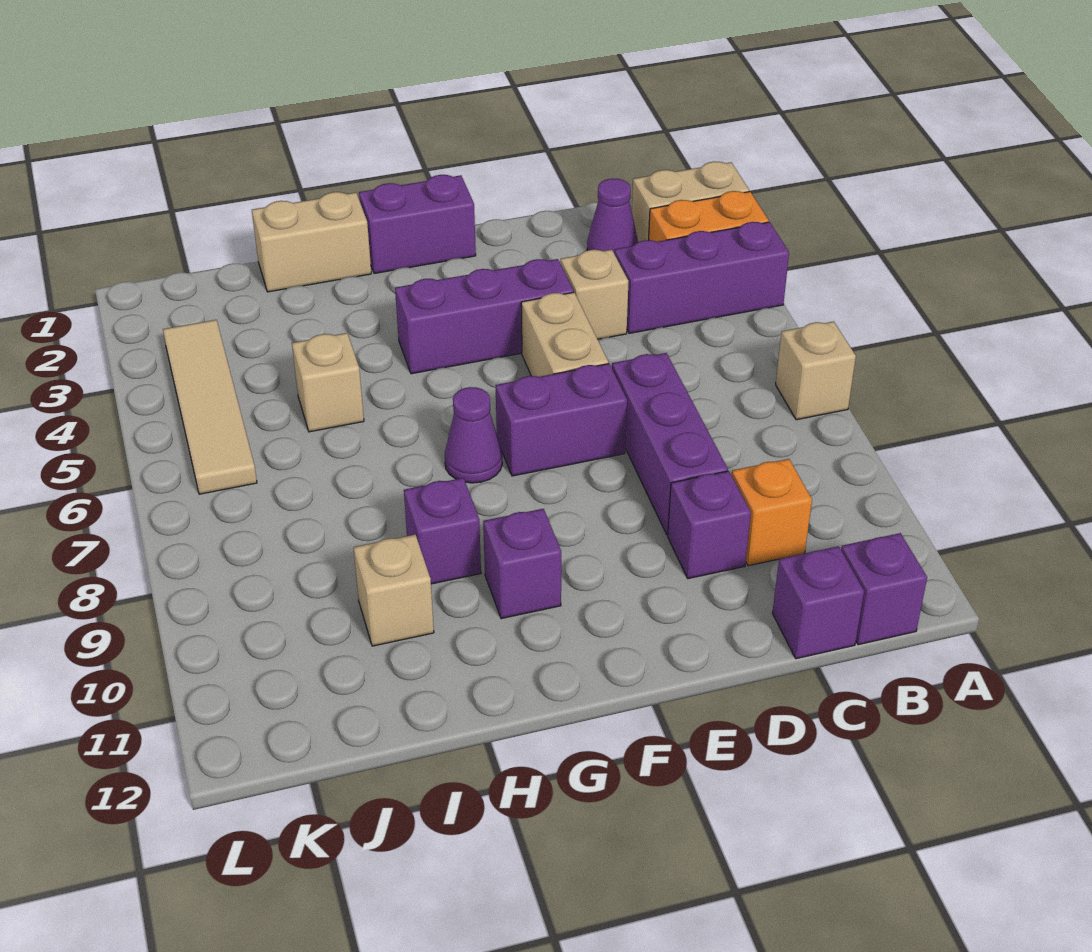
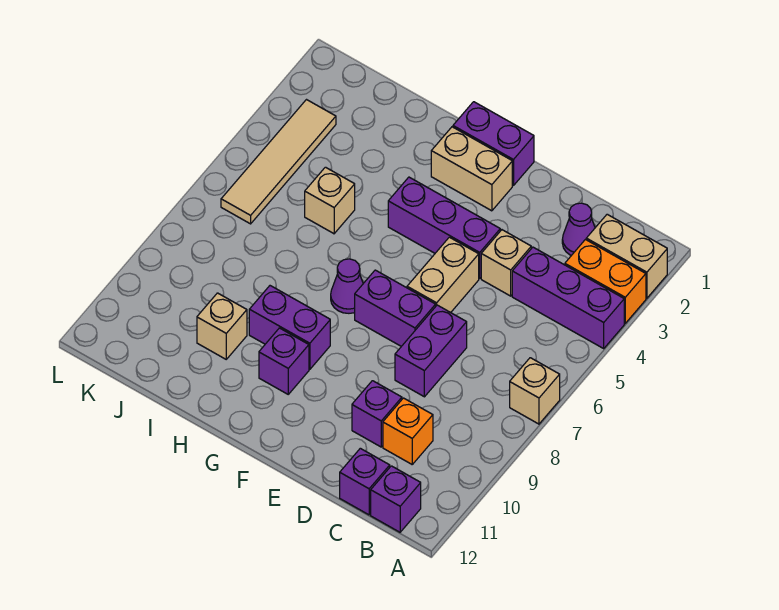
purple 1x3 brick [612,353,728,535] -> purple 1x2 brick [395,305,467,397]
tan 1x2 brick [252,192,371,292] -> tan 1x2 brick moved to [431,127,512,211]
purple 1x1 brick [404,478,481,584] -> purple 1x2 brick [249,286,330,369]

